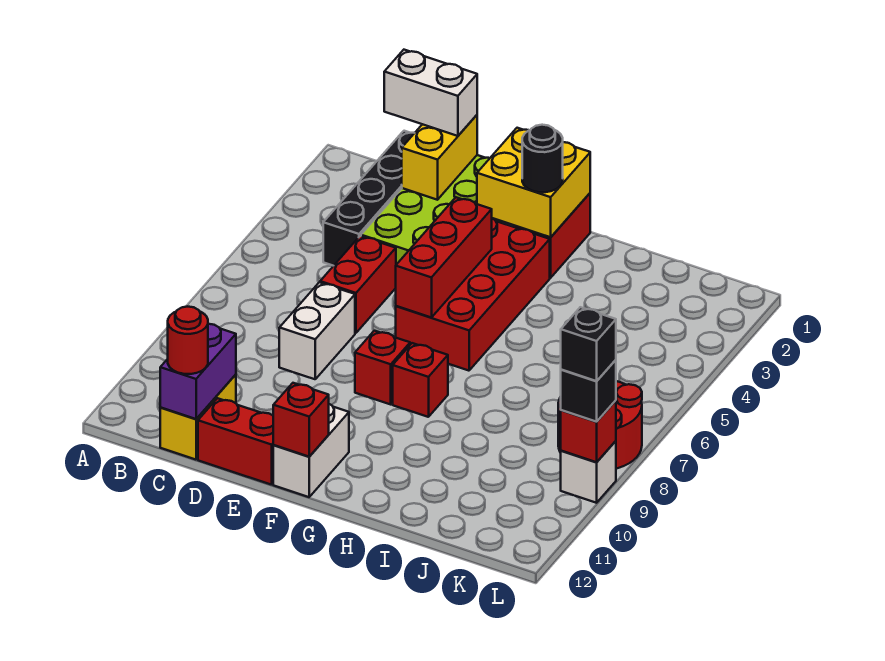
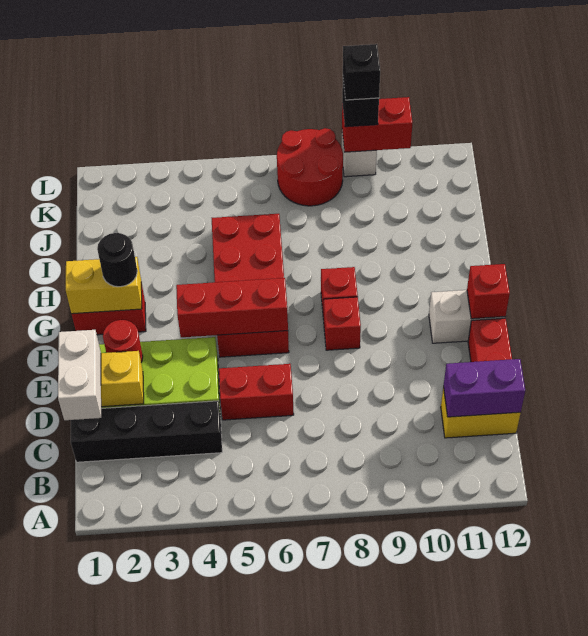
red 1x1 round brick [168,307,208,374] -> red 1x1 round brick moved to [103,320,143,362]
white 1x2 brick [279,282,355,379] -> none
yellow 2x2 brick [477,128,590,237] -> yellow 1x2 brick [66,257,142,314]
red 2x4 brick [396,219,550,371] -> red 2x4 brick turned to [212,214,289,357]
red 1x1 brick [561,400,616,462] -> red 1x2 brick [342,97,412,152]

